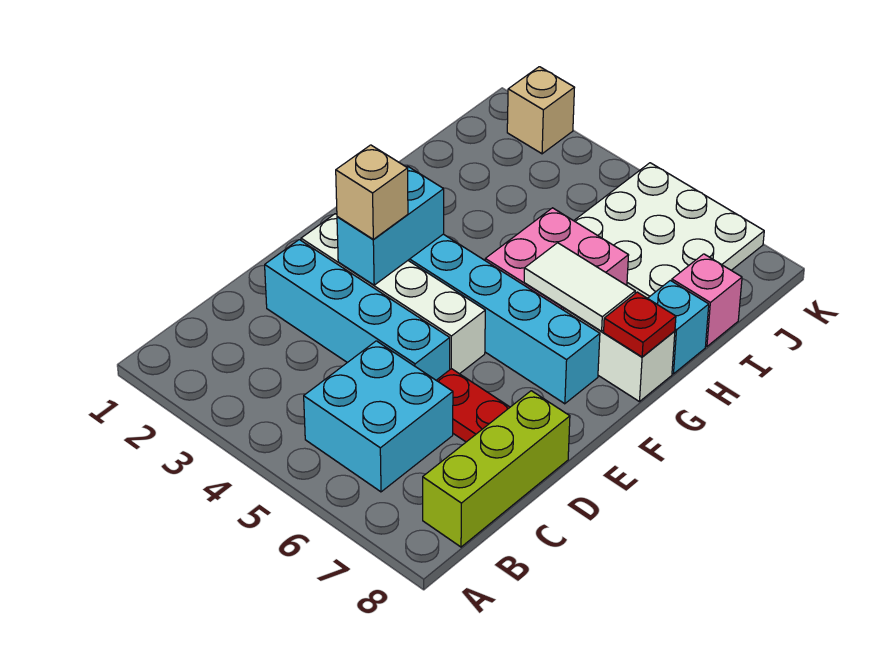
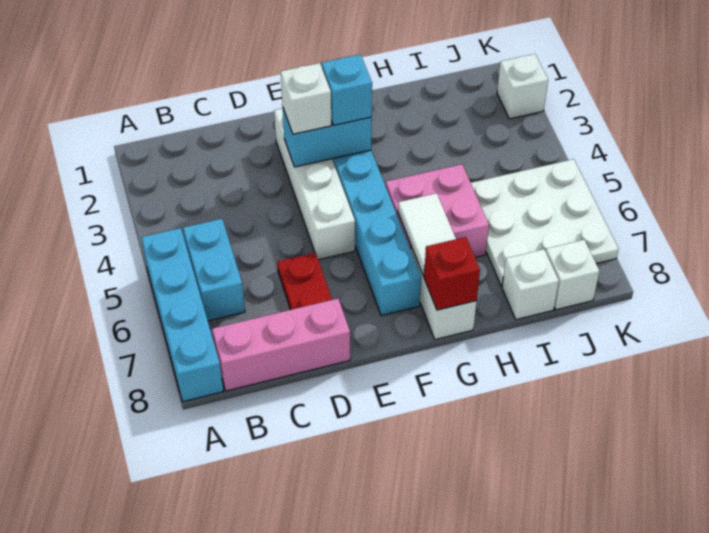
cyan 2x2 brick [304,341,453,492] -> cyan 1x2 brick [183,219,245,321]
lime 1x3 brick [423,391,570,547] -> pink 1x3 brick [212,299,350,391]
cyan 1x4 brick [265,240,450,380] -> cyan 1x4 brick moved to [141,228,223,402]
tan 1x1 brick [336,145,408,239] -> white 1x1 brick [281,63,331,134]
red 1x1 plate [604,292,676,357] -> red 1x1 brick [424,237,480,310]
cyan 1x1 brick [648,280,709,374] -> cyan 1x1 brick moved to [322,55,372,125]
pink 1x1 brick [672,254,742,347] -> white 1x1 brick [502,249,559,320]
none -> white 1x1 brick [546,240,599,310]
tan 1x1 brick [507,67,575,154] -> white 1x1 brick [497,54,548,119]

